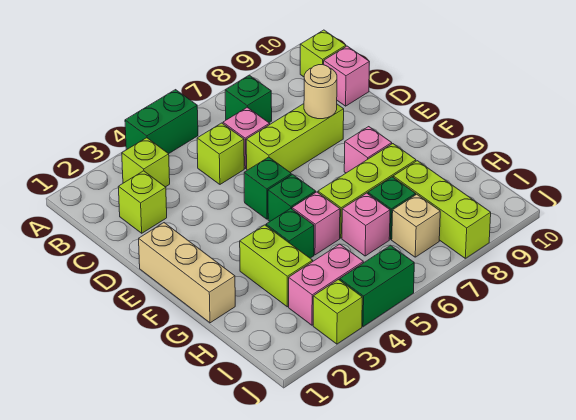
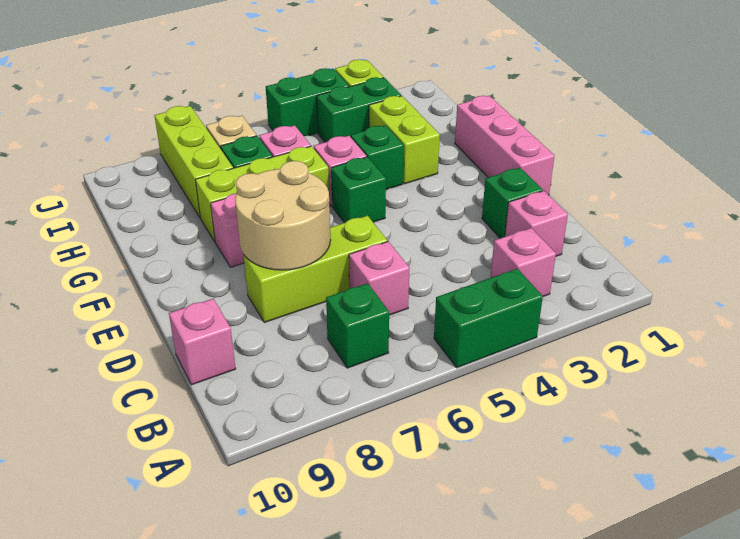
lime 1x1 brick [122,138,170,187] -> pink 1x1 brick [490,228,556,296]
lime 1x1 brick [300,30,346,77] -> none
lime 1x1 brick [118,171,167,233] -> pink 1x1 brick [505,191,568,256]
lime 1x1 brick [197,123,244,184] -> none
tan 1x1 round brick [304,65,337,119] -> tan 2x2 round brick [235,161,331,270]
tan 1x3 brick [139,223,235,323] -> pink 1x3 brick [455,96,555,195]
green 1x1 brick [244,157,291,219] -> green 1x1 brick moved to [482,168,543,238]
pink 1x2 brick [289,244,363,325] -> green 1x2 brick [317,77,401,142]

